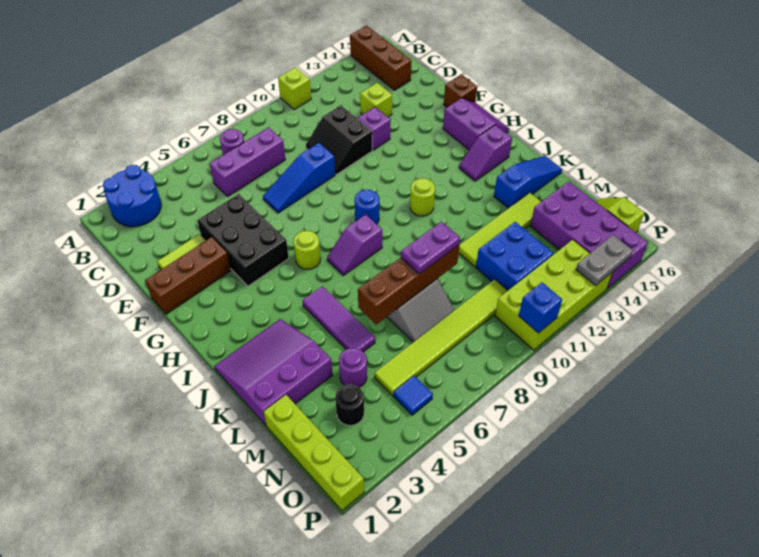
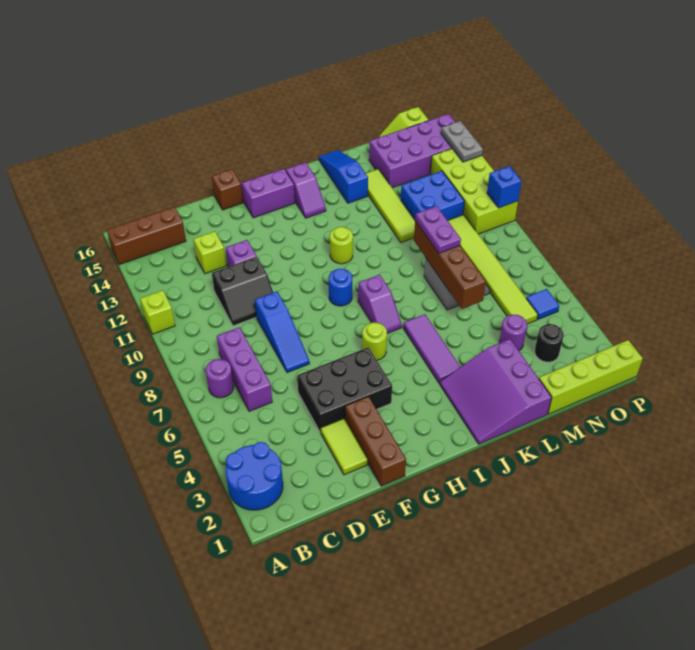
purple 1x3 tile [303,286,375,352] -> purple 1x3 tile turned to [403,314,460,384]

